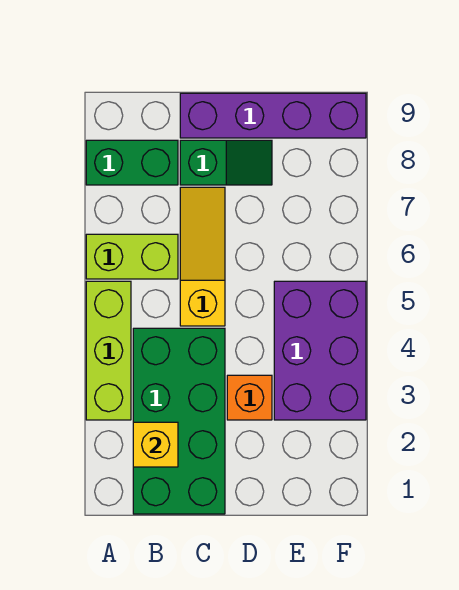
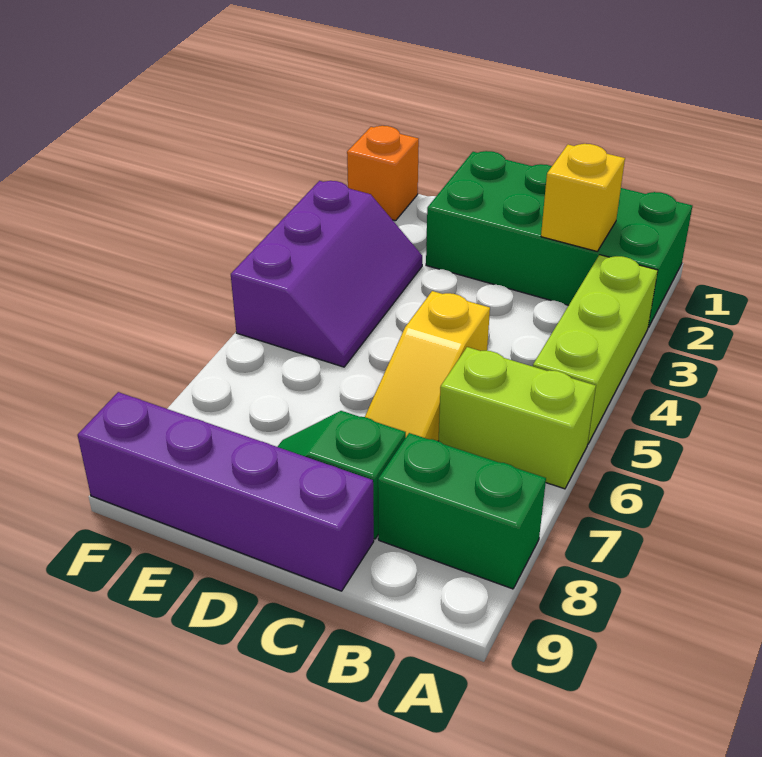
green 2x4 brick [133,328,225,514] -> green 2x4 brick turned to [426,151,692,328]
orange 1x1 brick [227,375,272,420] -> orange 1x1 brick moved to [347,126,419,221]
purple 2x3 brick [274,281,366,420] -> purple 2x3 slope [231,181,422,367]

